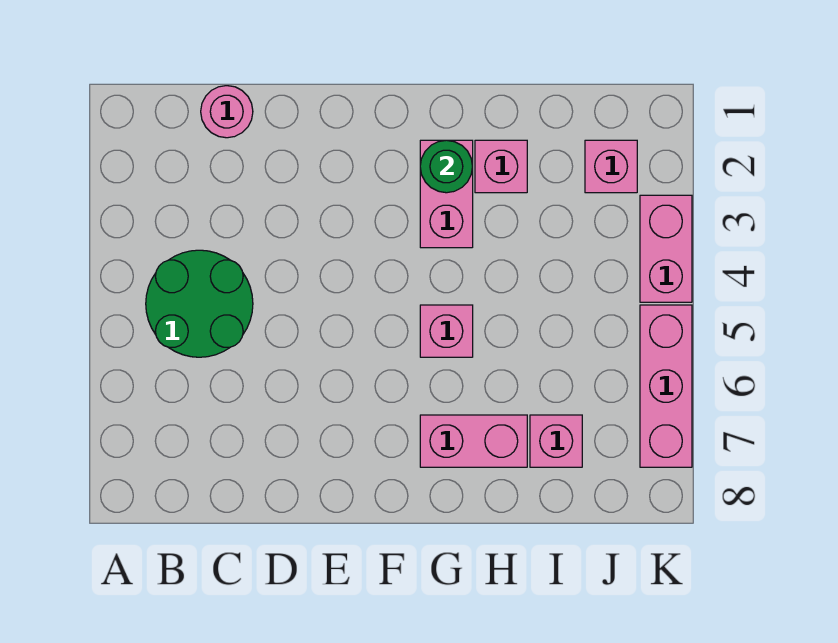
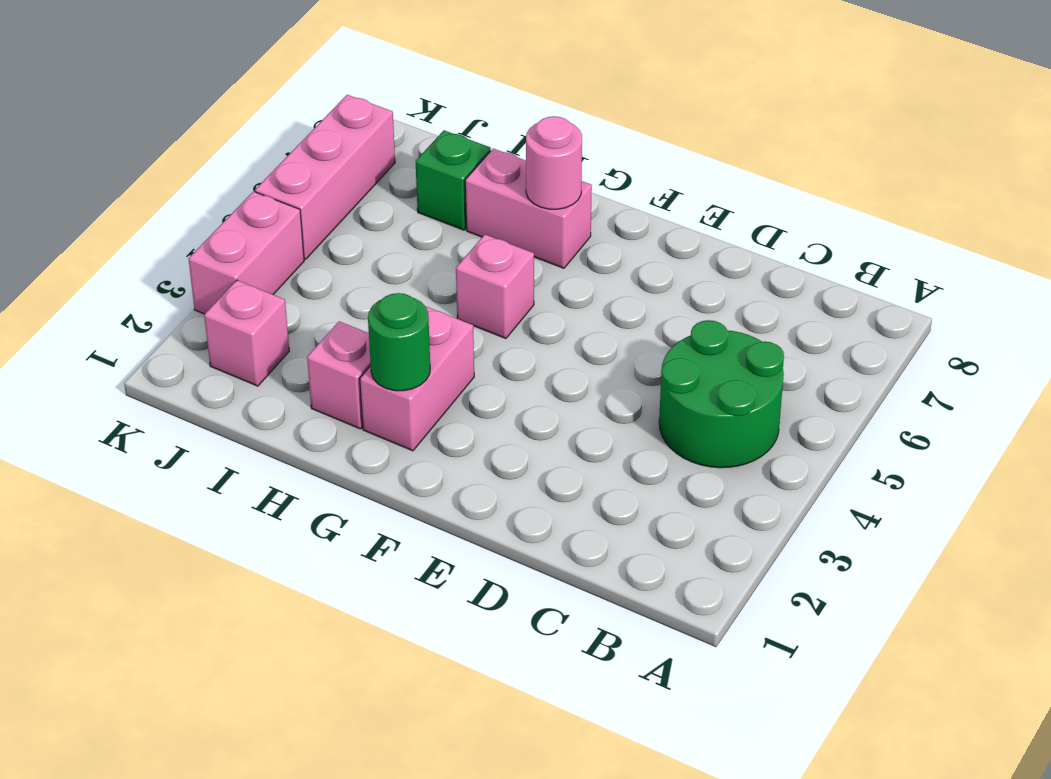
pink 1x1 round brick [201,86,253,138] -> pink 1x1 round brick moved to [526,116,582,209]
pink 1x1 brick [530,415,582,467] -> green 1x1 brick [416,130,491,230]

